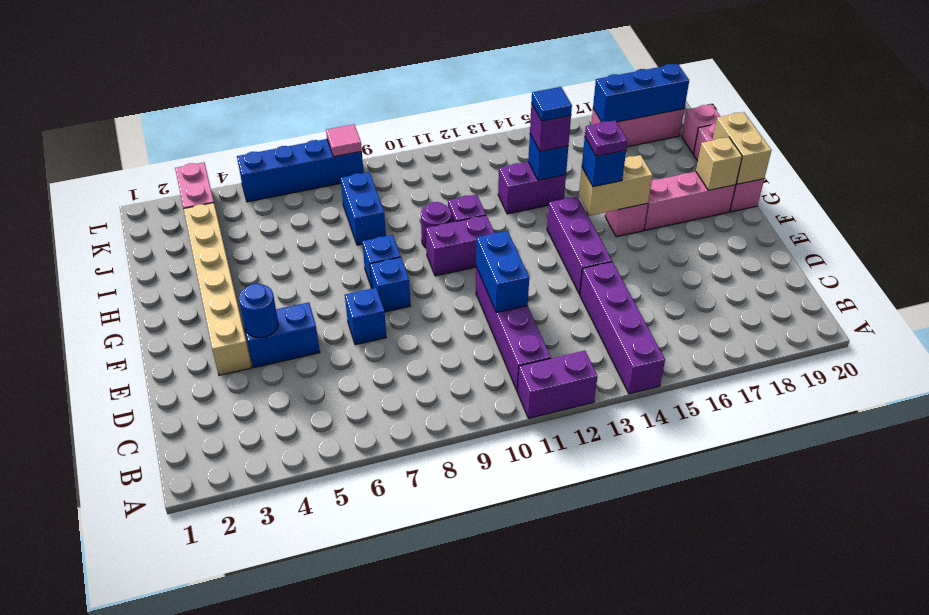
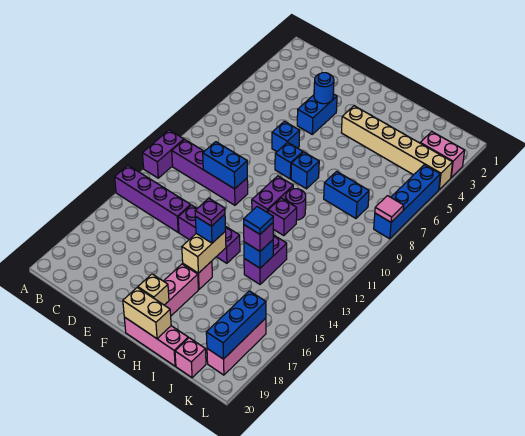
tan 1x6 brick [184,203,252,375] -> tan 1x6 brick moved to [341,106,453,189]

